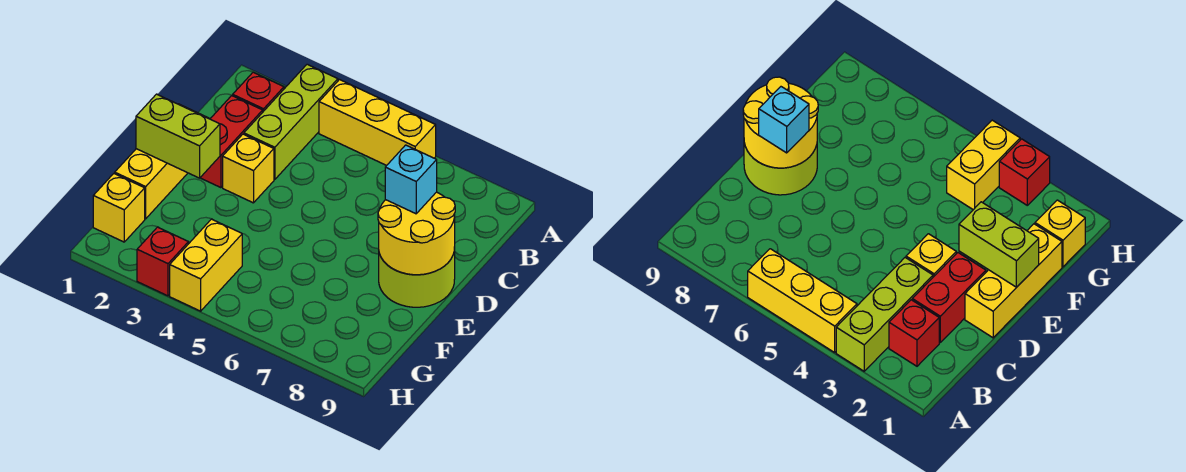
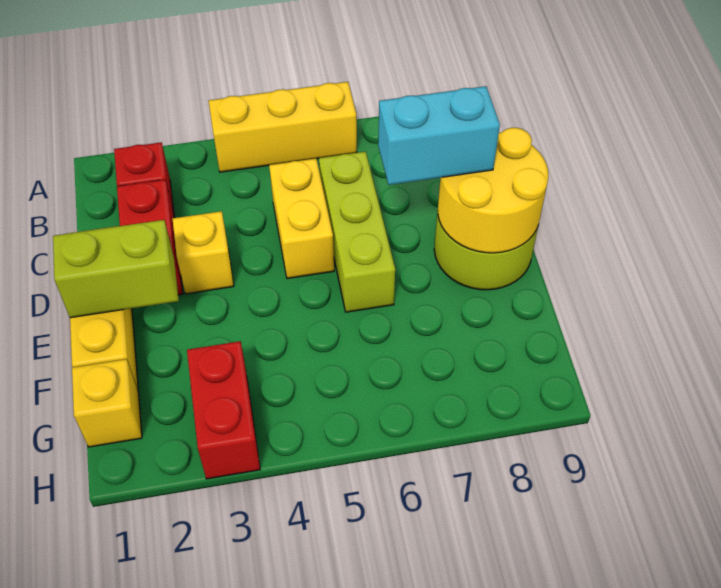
lime 1x3 brick [244,64,338,180] -> lime 1x3 brick moved to [319,152,395,312]
cyan 1x1 brick [385,145,437,214] -> cyan 1x2 brick [378,86,500,185]
yellow 1x2 brick [170,219,242,311] -> yellow 1x2 brick moved to [269,158,334,279]
red 1x1 brick [137,227,188,296] -> red 1x2 brick [187,341,260,479]

